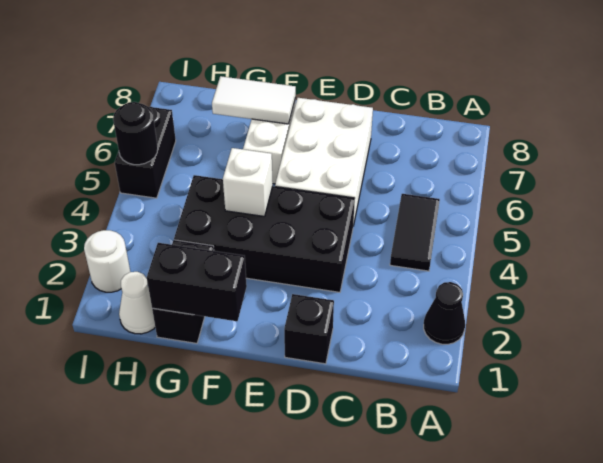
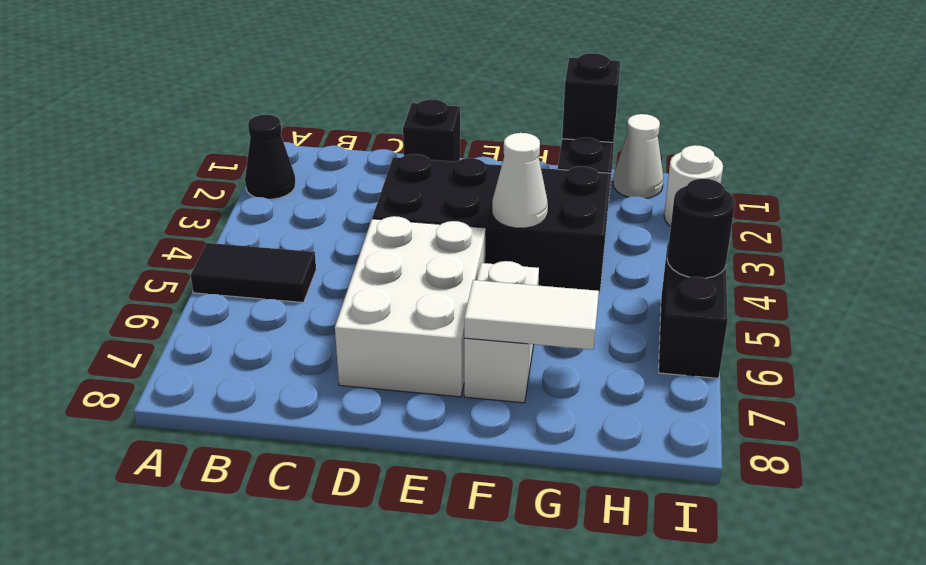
black 1x2 tile [390,194,440,271] -> black 1x2 tile turned to [191,243,316,303]
black 1x2 brick [147,243,247,321] -> black 1x1 brick [562,53,620,142]
white 1x1 brick [223,148,273,216] -> white 1x1 cone [492,133,548,228]

